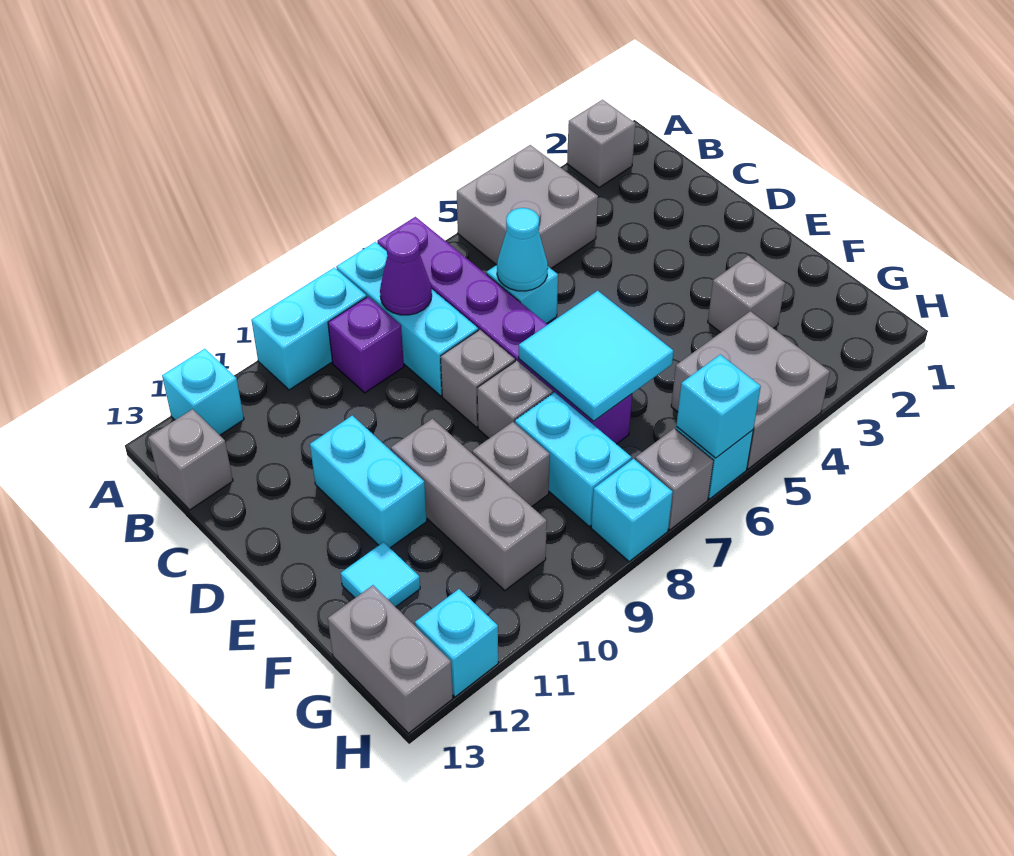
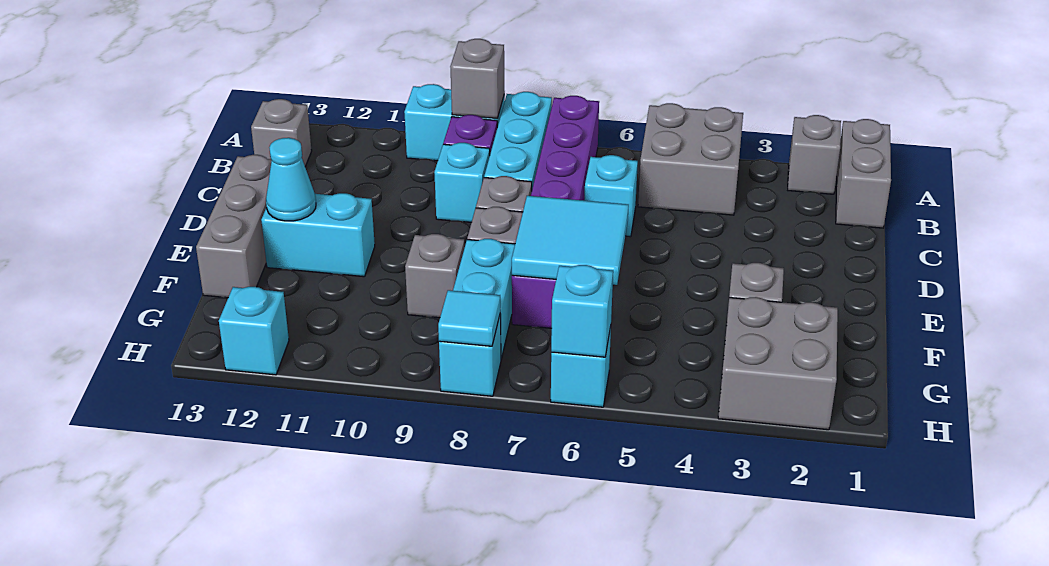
cyan 1x1 brick [162,349,244,435] -> cyan 1x1 brick moved to [434,143,490,222]
purple 1x1 cone [380,231,432,315] -> none
cyan 1x1 cone [497,208,548,291] -> cyan 1x1 cone moved to [266,138,316,221]
cyan 1x2 brick [310,415,427,548] -> cyan 1x2 brick turned to [261,193,375,277]
grey 1x3 brick [391,419,547,590] -> grey 1x3 brick moved to [196,155,272,298]
cyan 1x1 tile [341,542,420,607] -> cyan 1x1 tile moved to [438,290,500,346]
grey 2x2 brick [671,311,830,469] -> grey 2x2 brick moved to [718,297,838,430]
grey 1x2 brick [328,585,453,733] -> grey 1x2 brick moved to [836,119,891,228]
grey 1x1 brick [635,428,714,530] -> grey 1x1 brick moved to [450,39,505,119]

